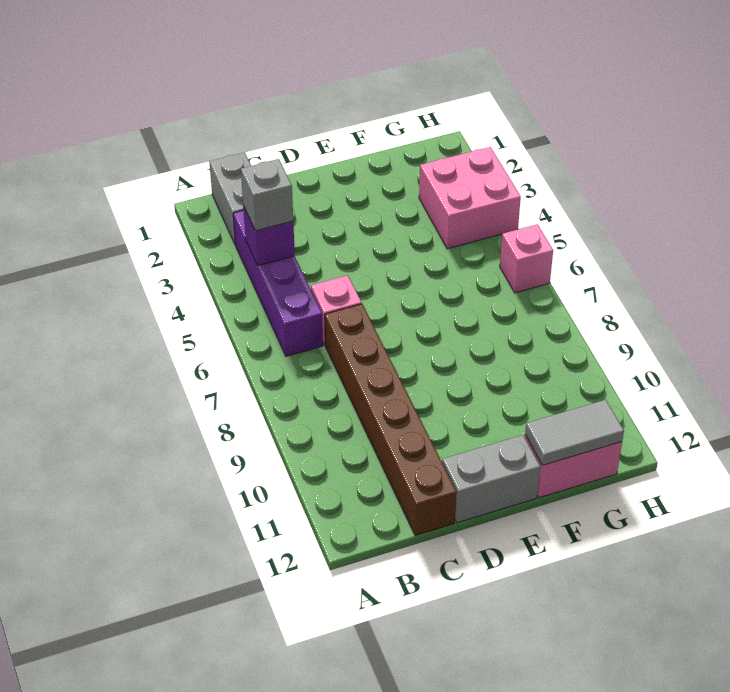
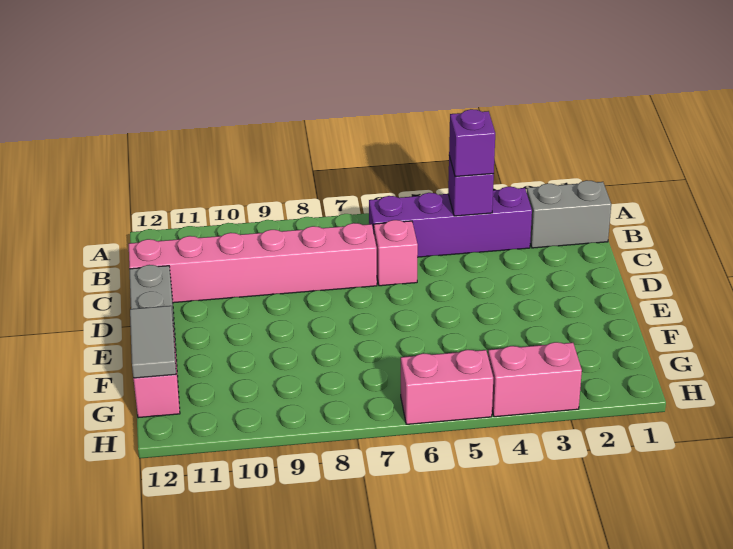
grey 1x1 brick [241,159,293,231] -> purple 1x1 brick [449,109,495,177]
brown 1x6 brick [325,304,457,536] -> pink 1x6 brick [129,223,377,303]
pink 2x2 brick [419,147,521,249] -> pink 1x2 brick [488,342,582,417]
pink 1x1 brick [500,224,553,293] -> pink 1x2 brick [401,350,493,424]

